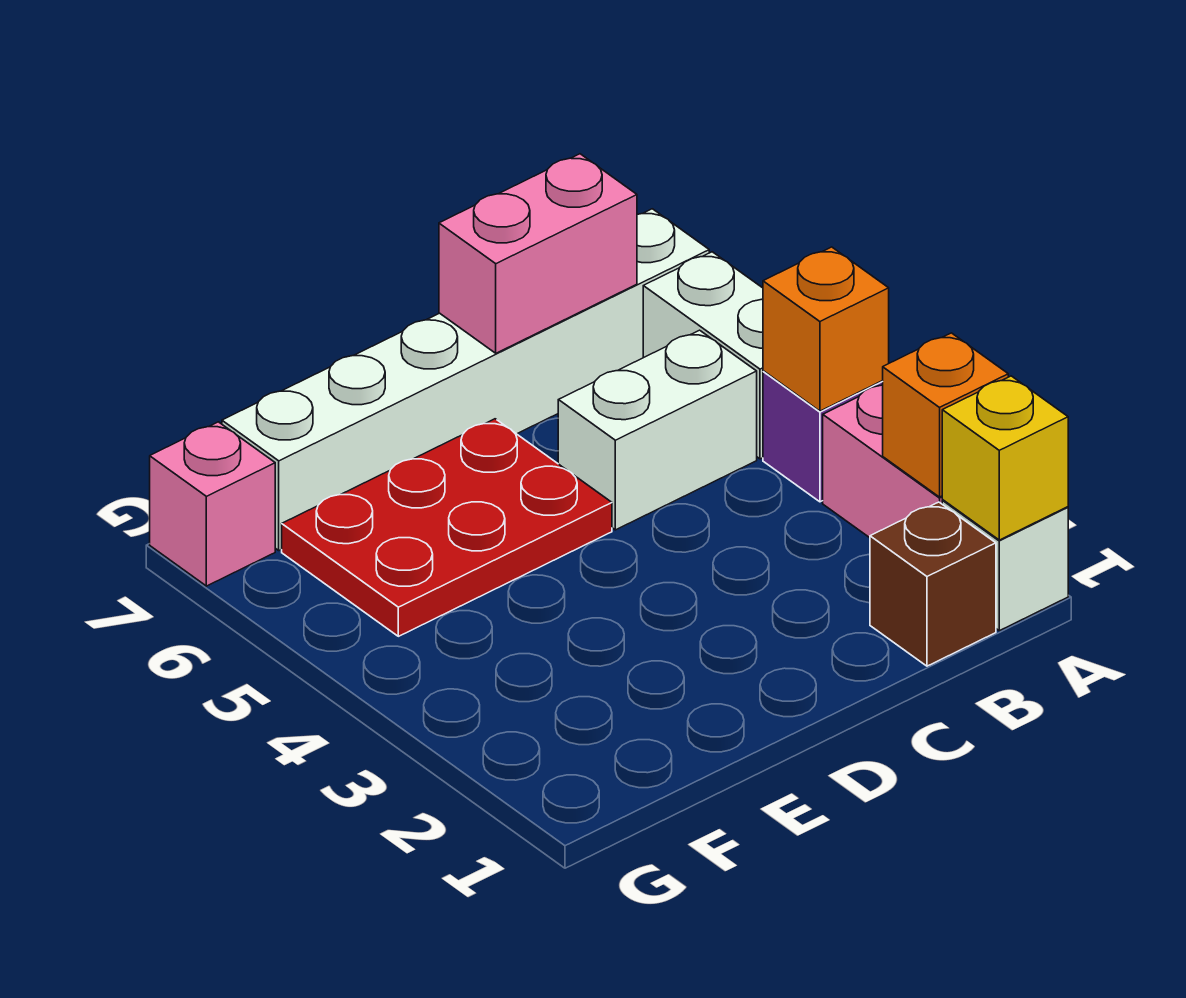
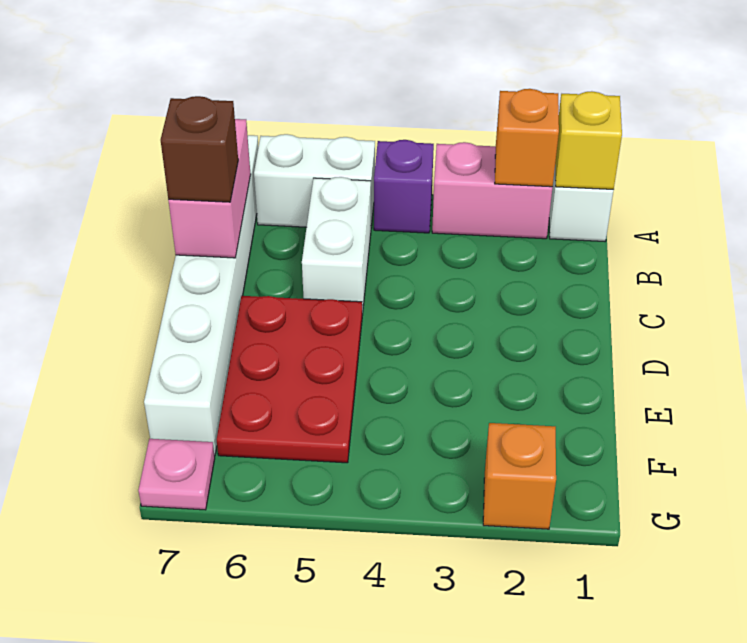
orange 1x1 brick [763,247,889,411] -> orange 1x1 brick moved to [483,423,556,529]
brown 1x1 brick [870,502,996,666] -> brown 1x1 brick moved to [161,96,238,202]
pink 1x1 brick [150,422,275,586] -> pink 1x1 plate [138,439,215,510]

